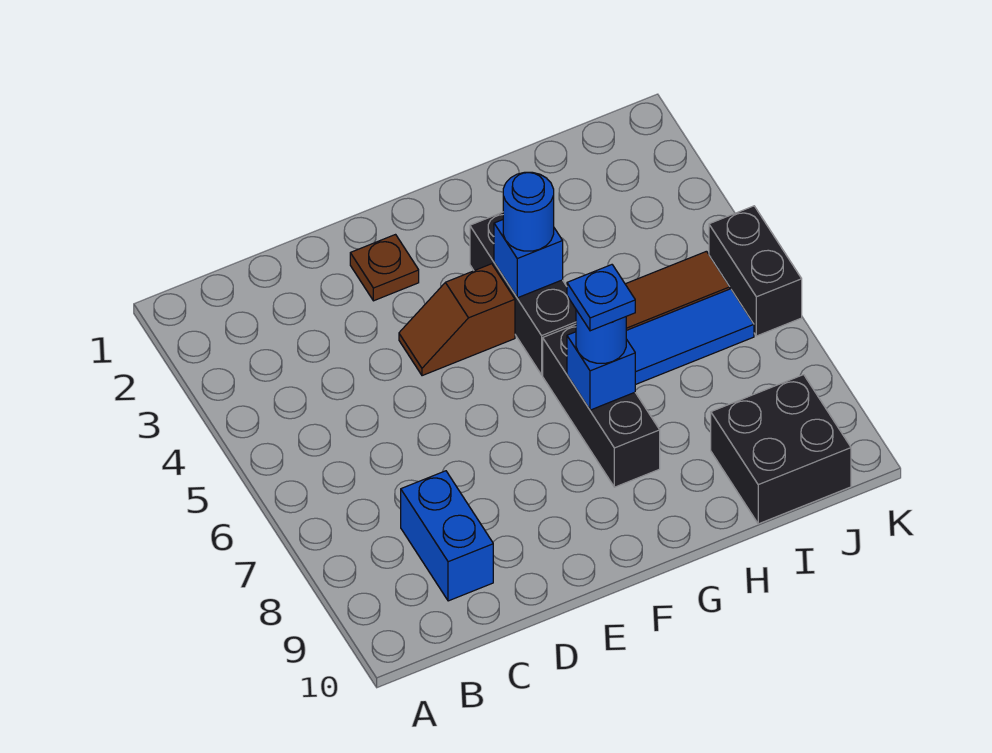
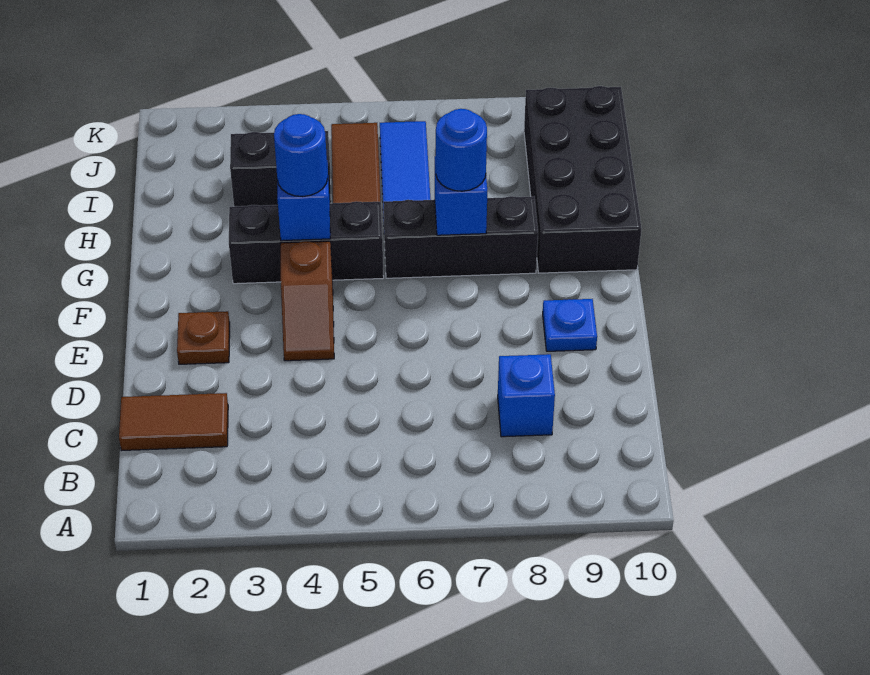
none -> brown 1x2 tile [119,393,228,451]
blue 1x2 brick [401,471,493,601] -> blue 1x1 brick [498,354,555,437]
blue 1x1 plate [567,265,635,331] -> blue 1x1 plate moved to [543,299,597,351]
black 2x2 brick [711,375,851,524] -> black 2x4 brick [524,86,642,273]
black 1x2 brick [709,206,802,336] -> black 1x2 brick moved to [230,131,331,206]

